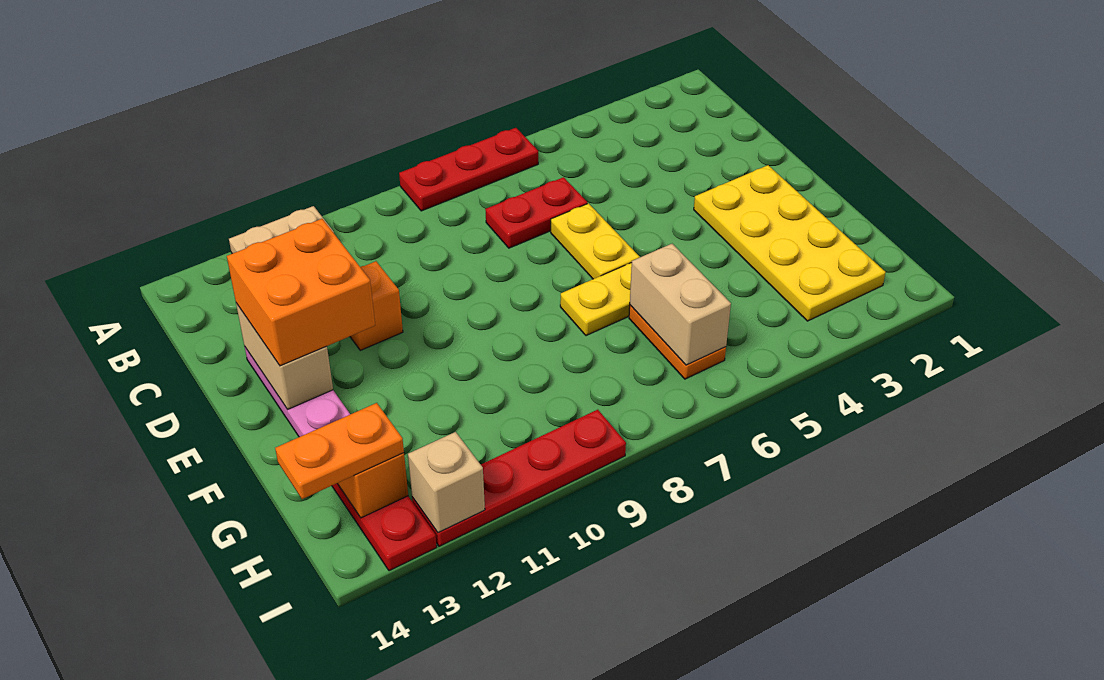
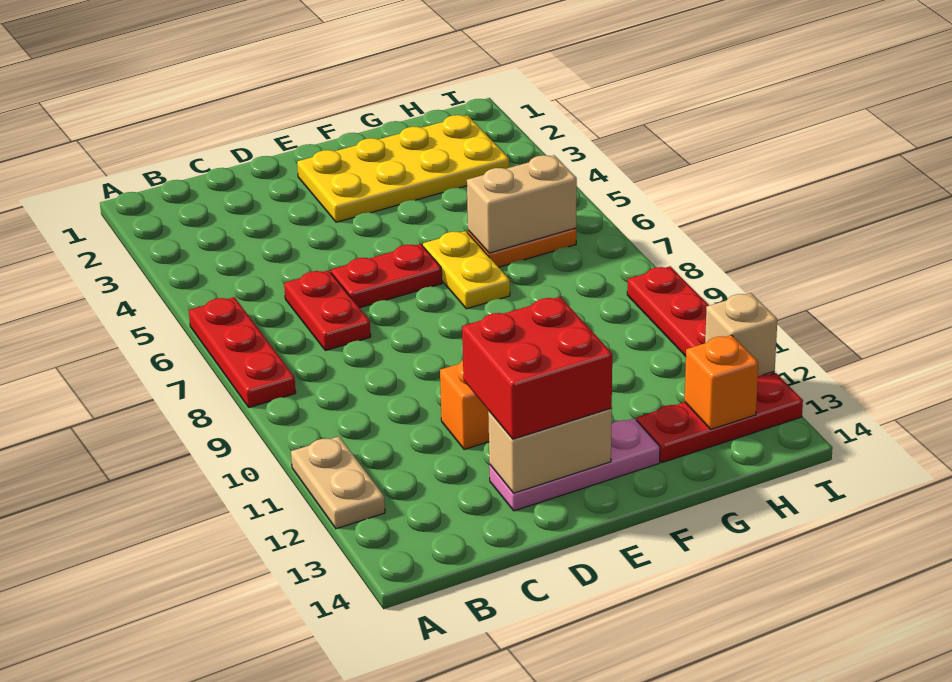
yellow 1x2 plate [551,203,640,279] -> red 1x2 plate [331,244,442,308]
orange 2x2 brick [227,219,375,366] -> red 2x2 brick [462,297,612,439]
orange 1x2 plate [275,403,404,499] -> none

